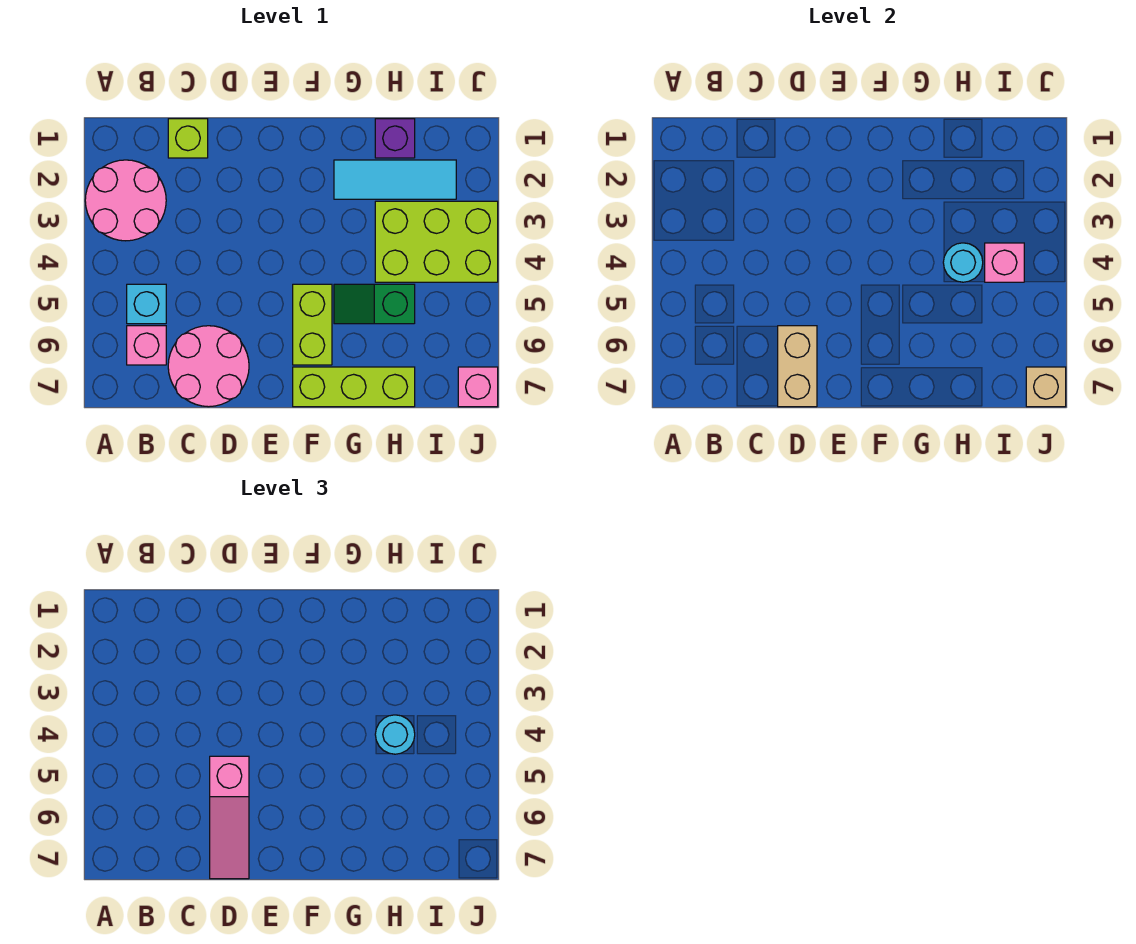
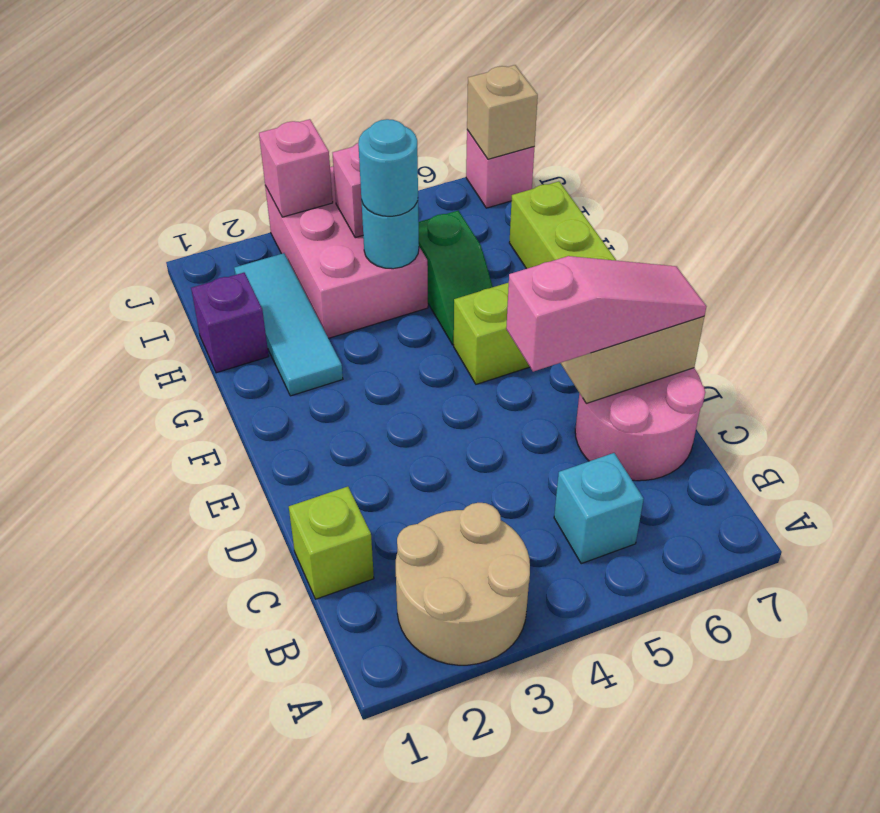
pink 2x2 round brick [85,160,166,241] -> tan 2x2 round brick [396,503,530,665]
pink 1x1 brick [127,326,166,365] -> pink 1x1 brick moved to [259,119,333,217]
lime 2x3 brick [375,201,498,282] -> pink 2x3 brick [265,166,428,338]

